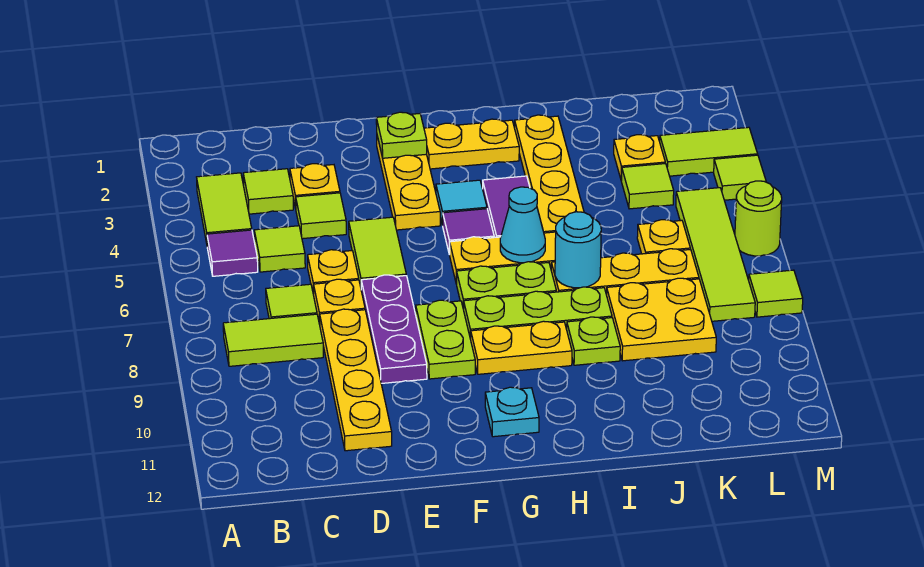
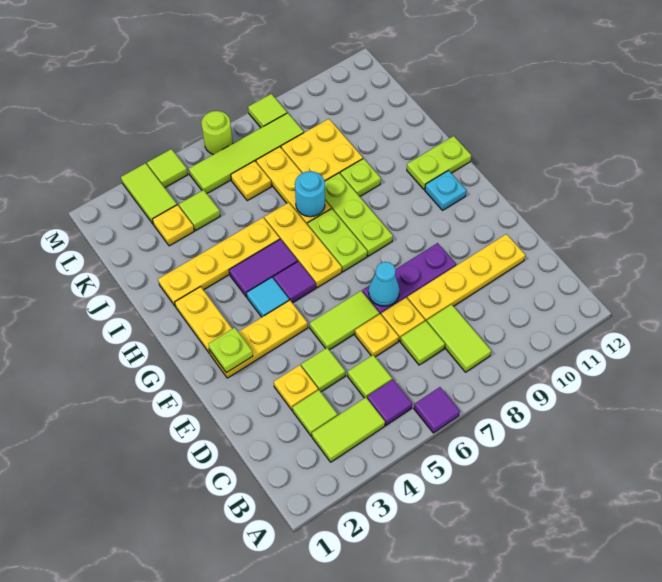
none -> purple 1x1 tile [414,387,460,433]
lime 1x2 plate [416,300,475,379] -> lime 1x2 plate moved to [407,136,471,189]
yellow 1x2 plate [471,321,572,374] -> none
cyan 1x1 cone [500,187,545,263] -> cyan 1x1 cone moved to [369,262,399,306]

